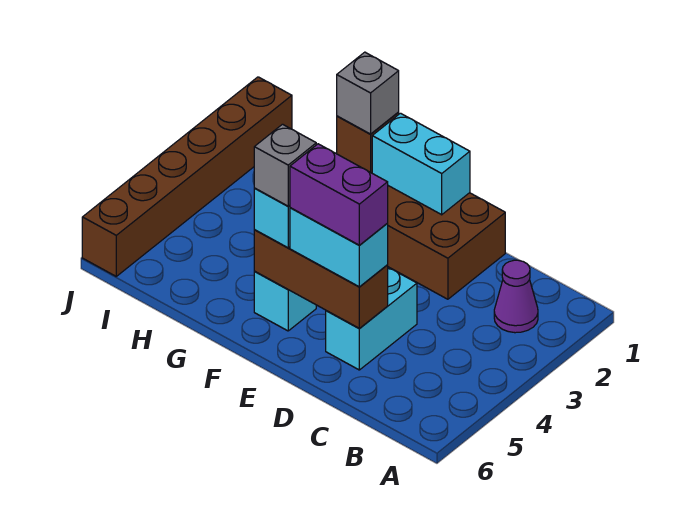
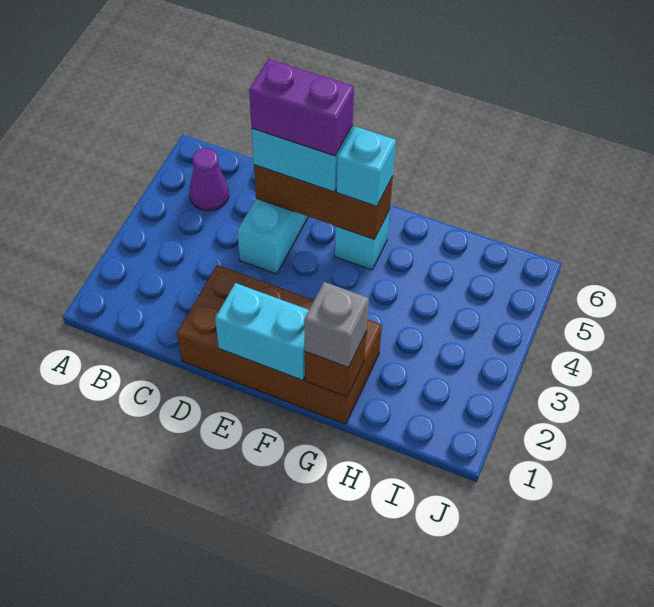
purple 1x1 cone [494,260,538,333] -> purple 1x1 cone moved to [189,148,229,211]
grey 1x1 brick [254,124,316,206] -> none
brown 1x6 brick [82,77,292,276] -> none

